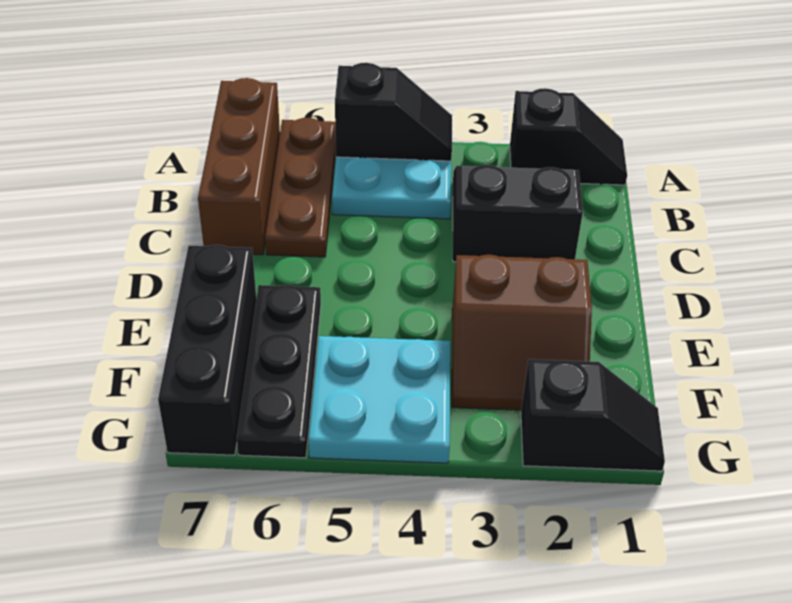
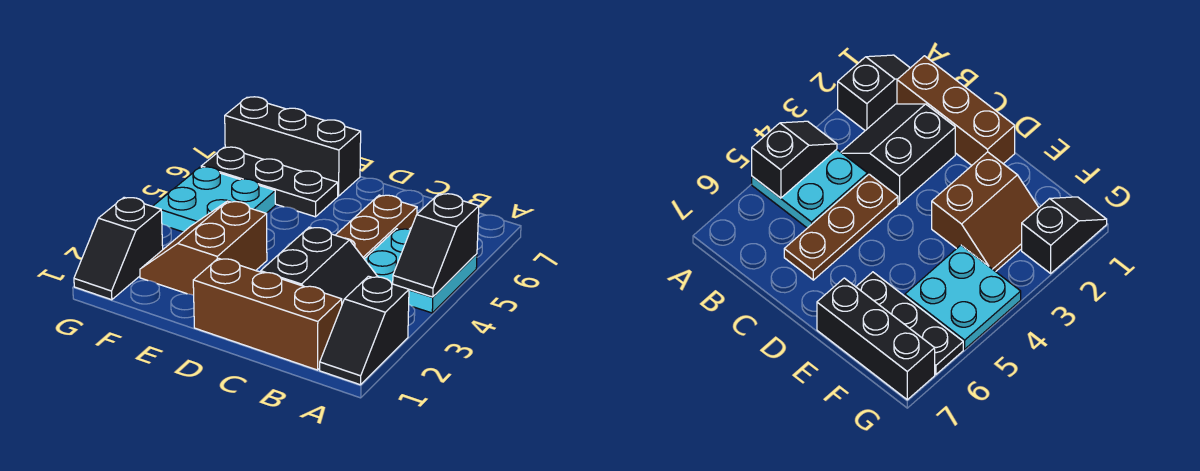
brown 1x3 plate [265,118,336,257] -> brown 1x3 plate turned to [336,195,417,259]
brown 1x3 brick [198,78,280,255] -> brown 1x3 brick moved to [193,258,342,370]

